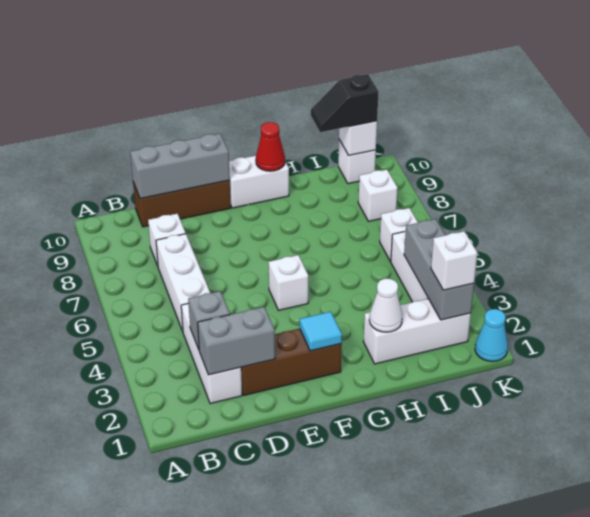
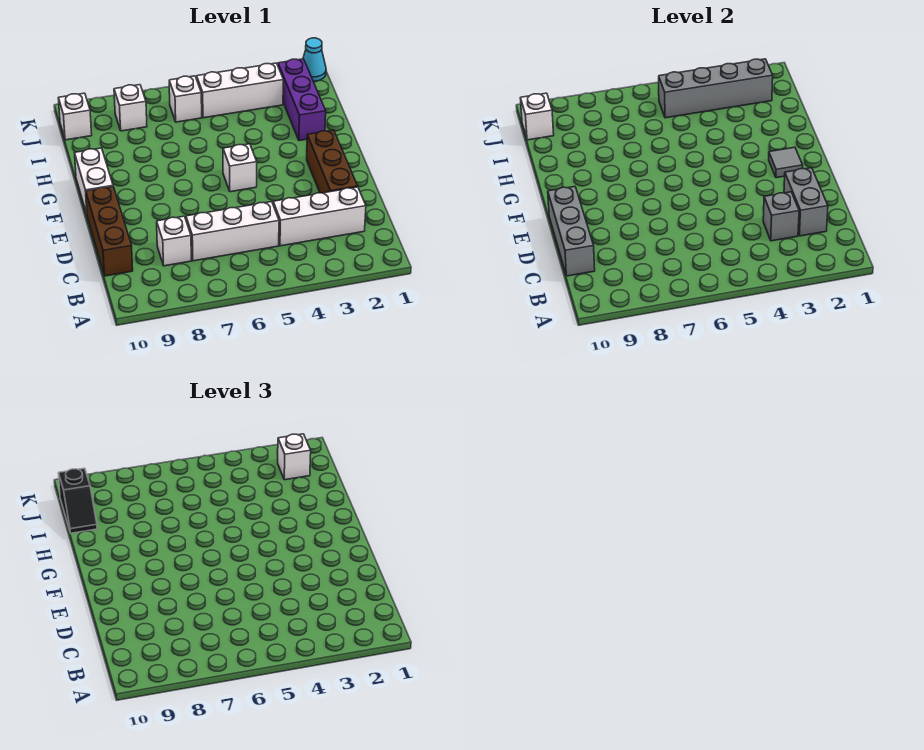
cyan 1x1 tile [300,312,342,351] -> grey 1x1 tile [769,147,803,178]
red 1x1 cone [256,122,285,171] -> none
white 1x3 brick [363,299,471,364] -> purple 1x3 brick [278,59,326,141]
white 1x1 cone [369,279,402,332] -> none
grey 1x3 brick [404,219,474,320] -> grey 1x4 brick [659,59,773,118]

